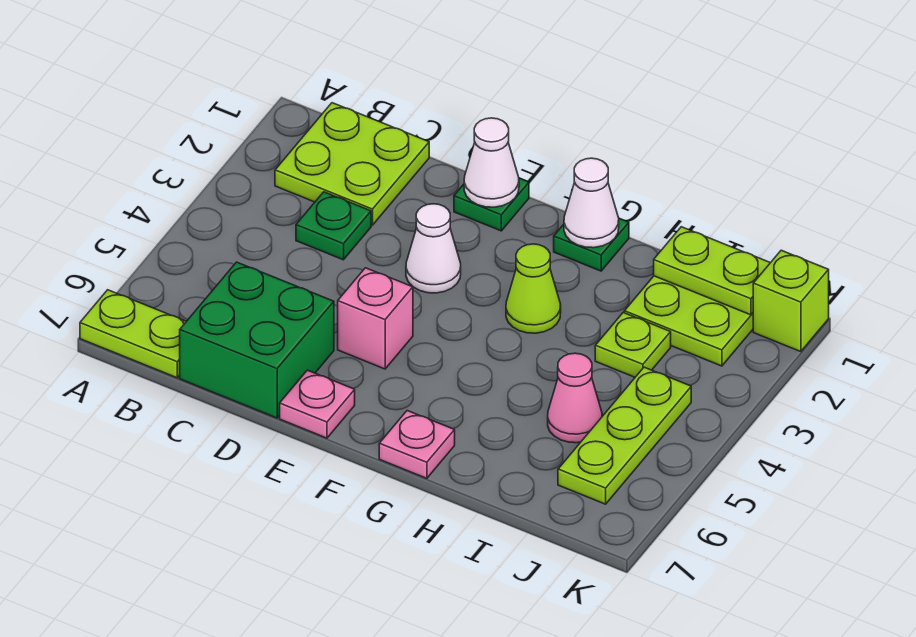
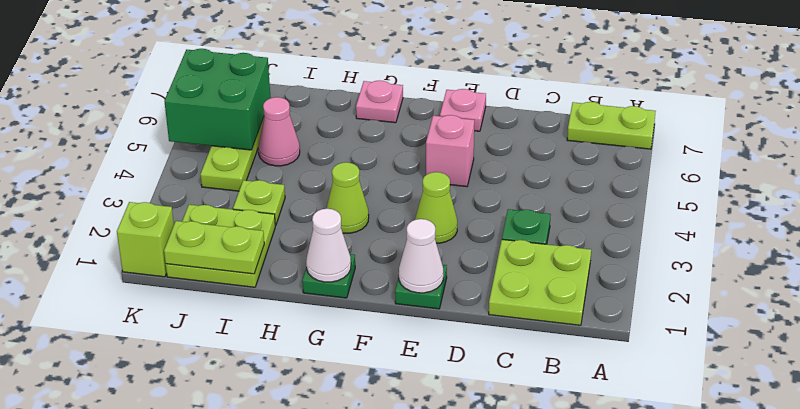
green 2x2 brick [180,262,334,418] -> green 2x2 brick moved to [164,49,271,150]
white 1x1 cone [406,204,461,293] -> lime 1x1 cone [415,172,457,243]

